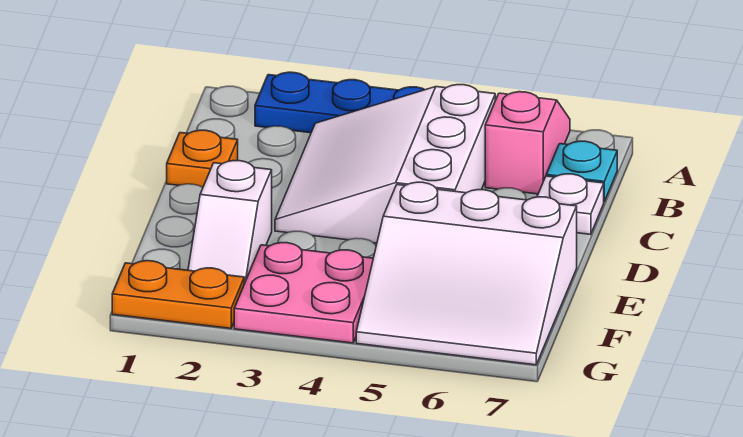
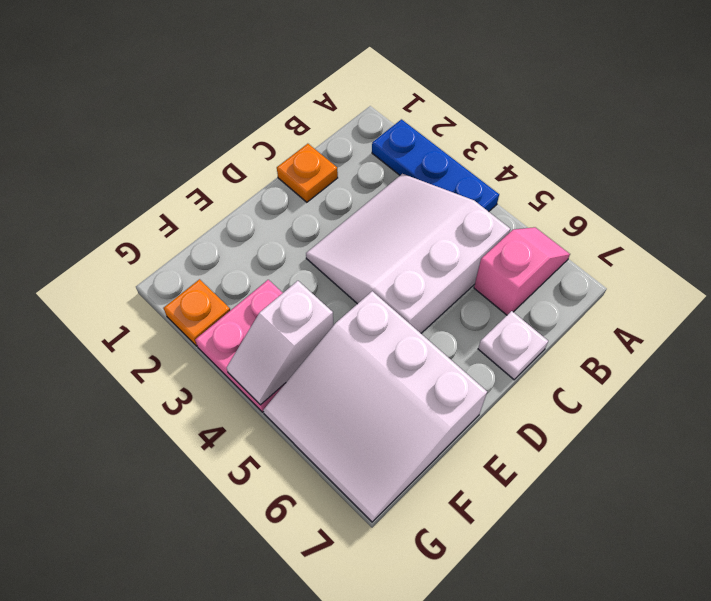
cyan 1x1 plate [546,141,617,202] -> none
white 1x2 slope [188,161,272,284] -> white 1x2 slope moved to [227,281,334,405]
orange 1x2 plate [112,261,244,329] -> orange 1x1 plate [164,279,230,346]

